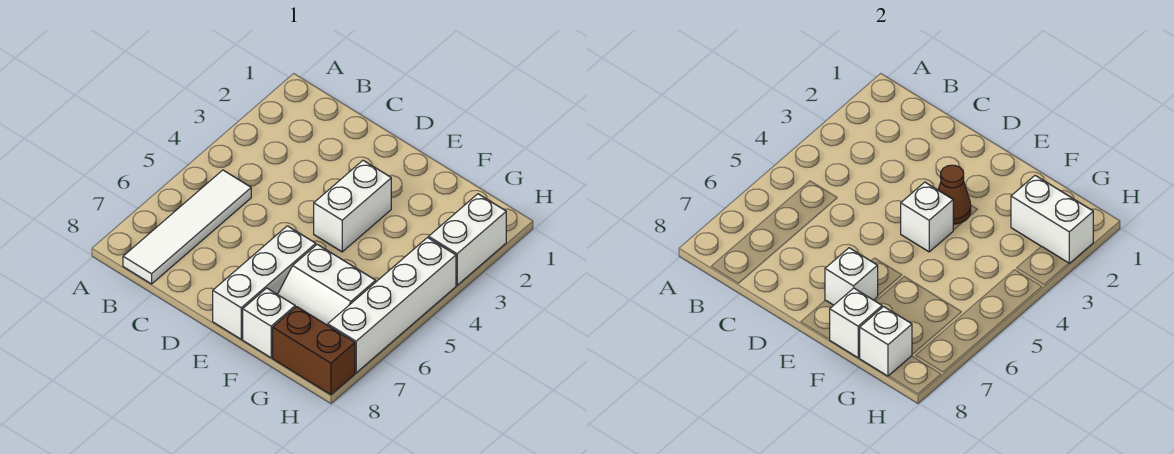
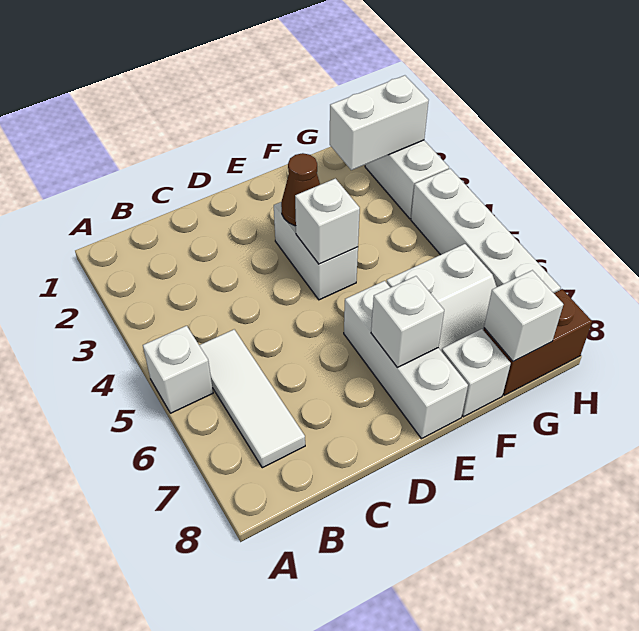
white 1x4 tile [123,170,251,284] -> white 1x3 tile [199,330,305,468]
white 1x1 brick [830,288,882,358] -> white 1x1 brick moved to [143,326,213,413]

